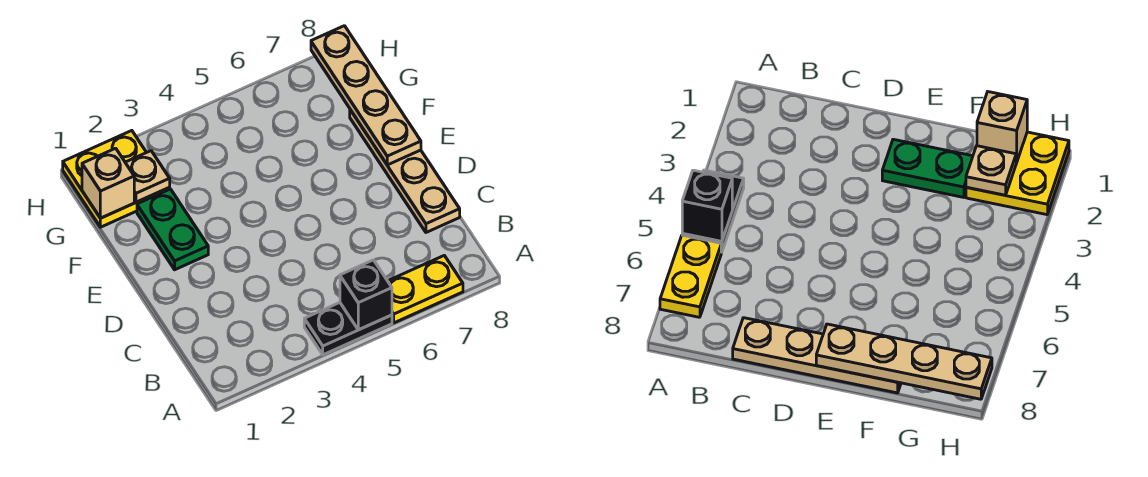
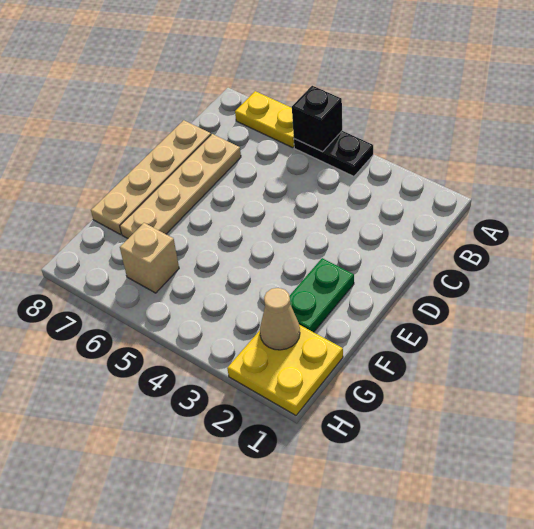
tan 1x4 plate [311,26,421,165] -> tan 1x4 plate moved to [120,134,241,238]
tan 1x1 brick [82,148,134,218] -> tan 1x1 brick moved to [120,223,179,293]
tan 1x1 plate [125,151,170,202] -> tan 1x1 cone [260,288,300,350]

